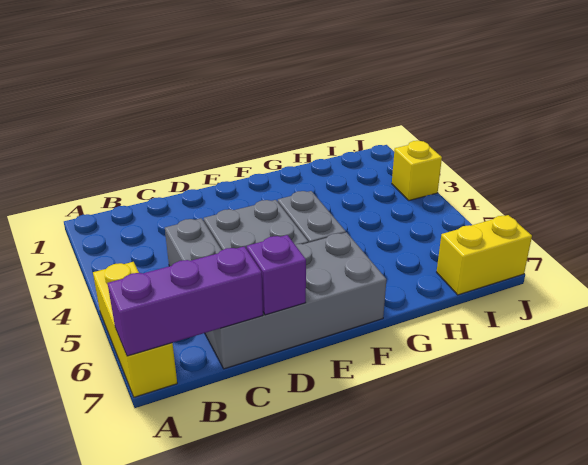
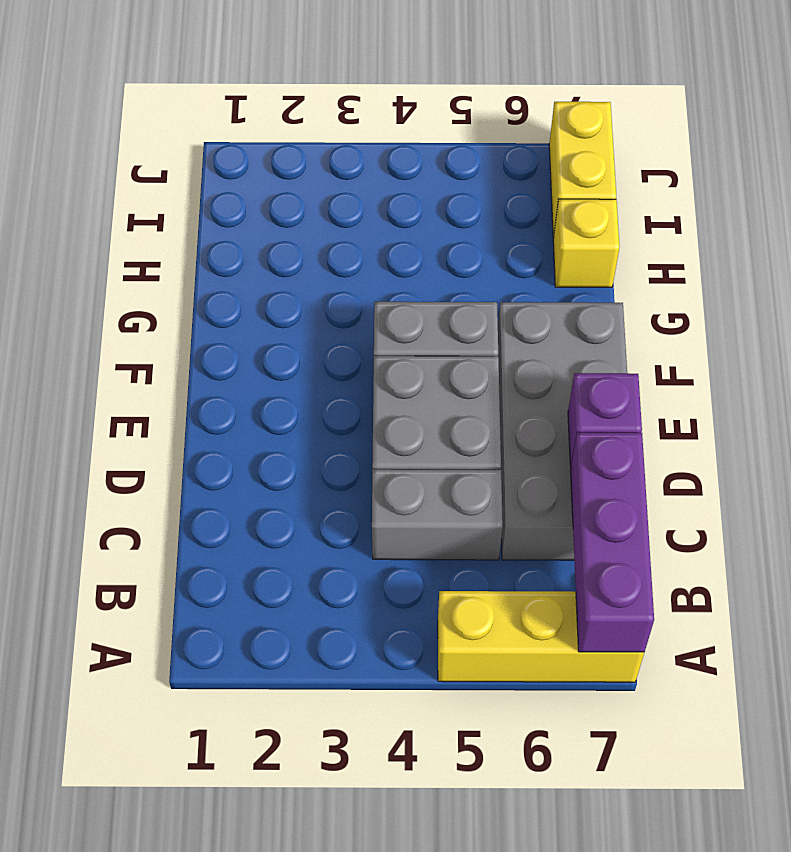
yellow 1x1 brick [392,141,442,201] -> yellow 1x1 brick moved to [553,199,620,287]

